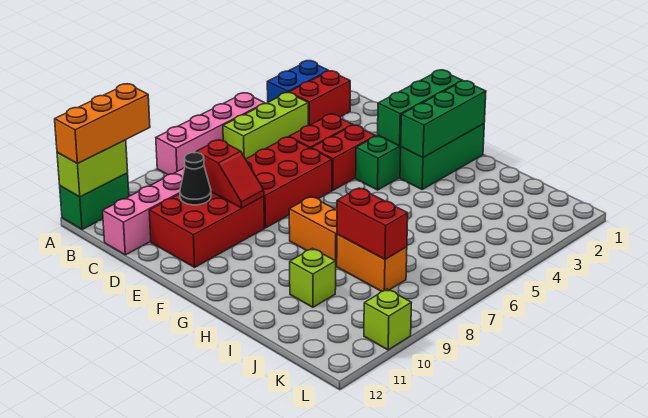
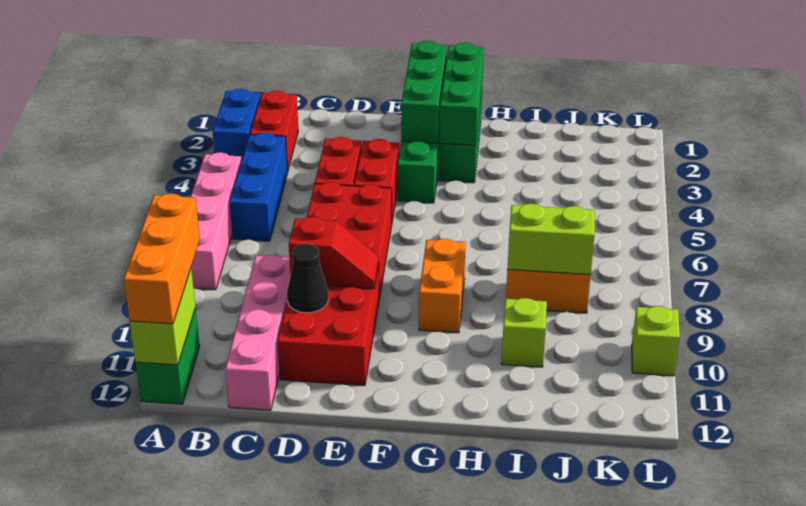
lime 1x3 brick [223,92,308,159] -> blue 1x3 brick [229,133,287,241]
orange 1x2 brick [289,197,337,266] -> orange 1x2 brick turned to [419,239,466,333]
red 1x2 brick [337,188,408,259] -> lime 1x2 brick [507,204,595,275]

